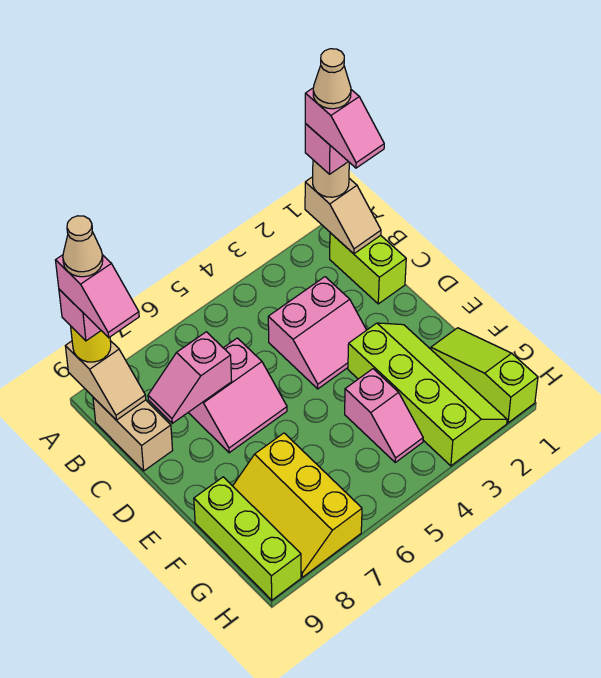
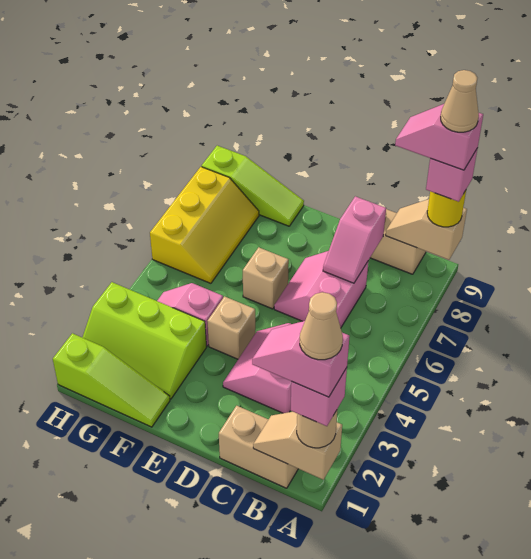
lime 1x2 brick [330,233,406,304] -> tan 1x2 brick [219,406,298,488]
pink 1x2 slope [148,332,232,423] -> pink 1x2 slope turned to [323,196,386,283]
lime 2x4 slope [348,323,507,466] -> lime 2x3 slope [82,282,207,399]
none -> tan 1x1 brick [207,296,255,359]
none -> tan 1x1 brick [243,247,289,309]
yellow 2x3 slope [233,433,362,577] -> yellow 2x3 slope turned to [150,167,259,283]
lime 1x3 brick [194,477,301,600] -> lime 1x3 slope [202,146,304,226]

